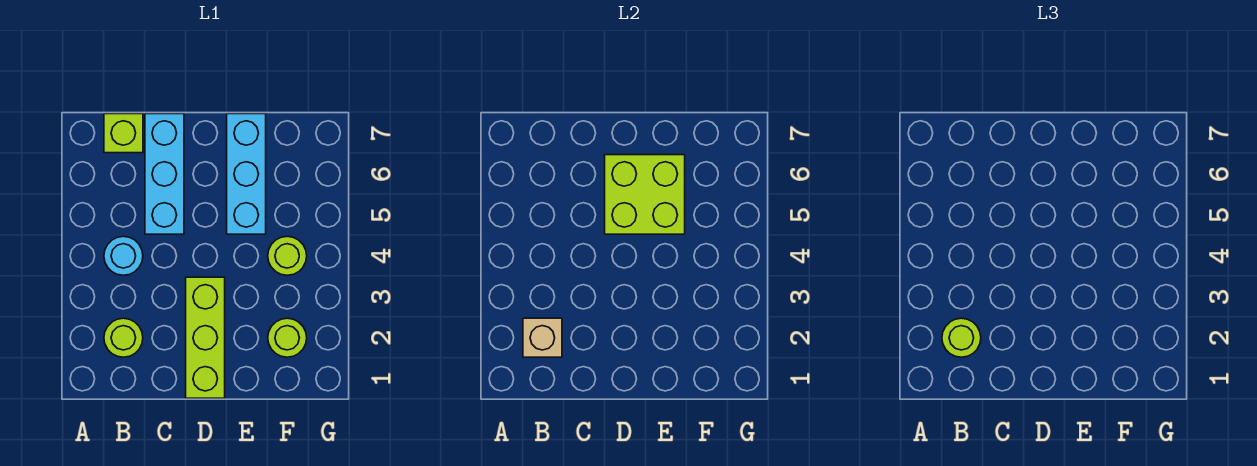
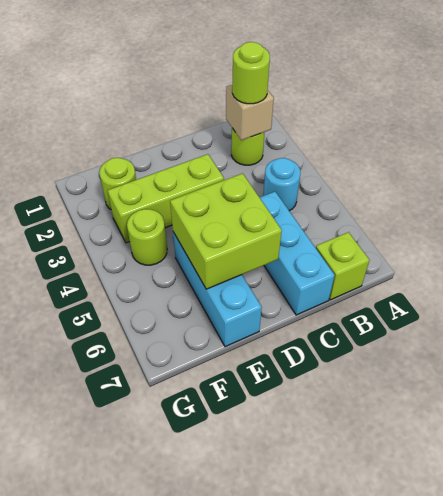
lime 1x3 brick [186,277,225,398] -> lime 1x3 brick turned to [107,154,224,243]

